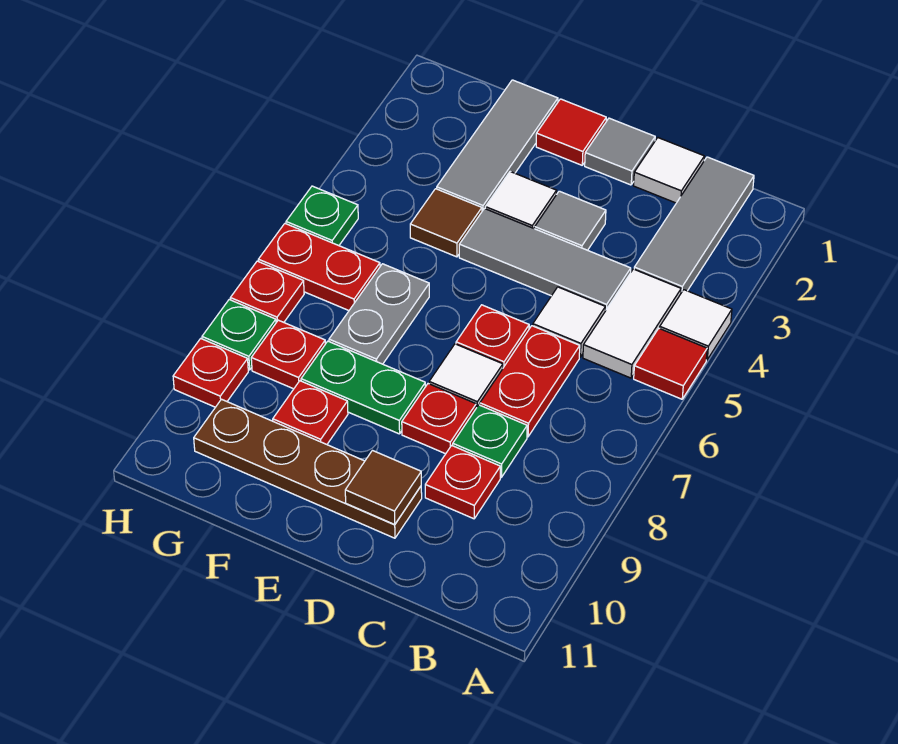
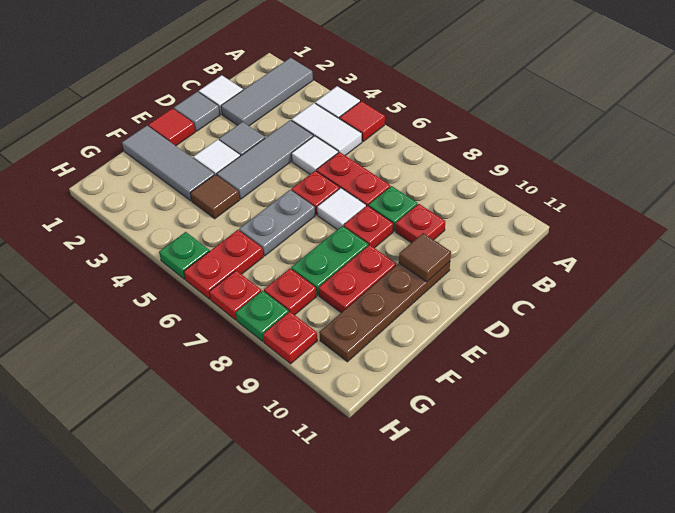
grey 1x3 tile [634,157,754,293] -> grey 1x3 tile turned to [221,58,313,126]
grey 1x2 plate [329,264,429,364] -> grey 1x2 plate turned to [239,190,315,256]
red 1x1 plate [273,381,348,444] -> red 1x2 plate [319,245,396,313]

